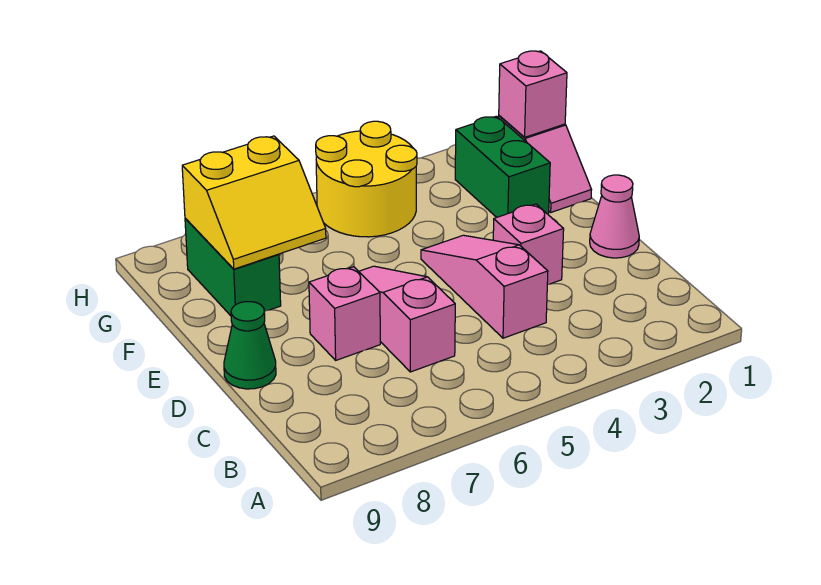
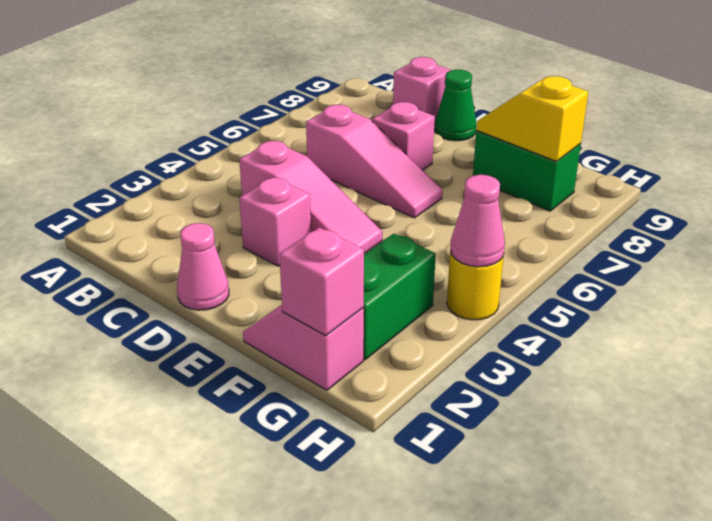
none -> pink 1x1 brick [393,57,451,125]
green 1x2 brick [455,116,550,217] -> green 1x2 brick turned to [363,234,436,360]
yellow 2x2 slope [182,136,326,269] -> yellow 1x2 slope [476,76,588,161]
yellow 2x2 round brick [316,121,417,237] -> yellow 1x1 round brick [447,251,504,320]
none -> pink 1x1 cone [450,175,505,267]

